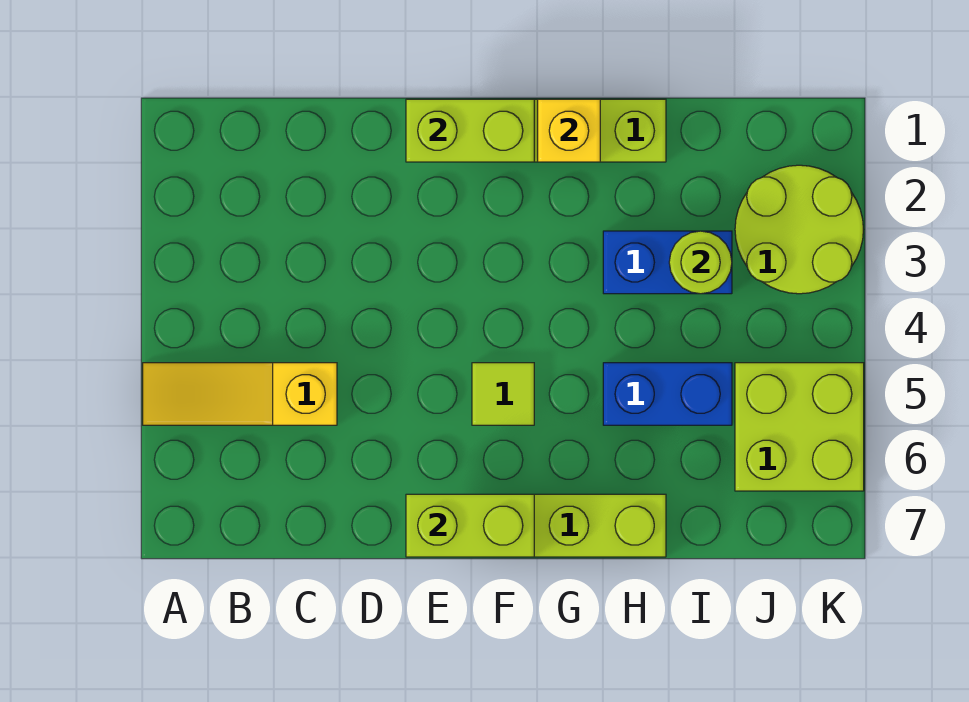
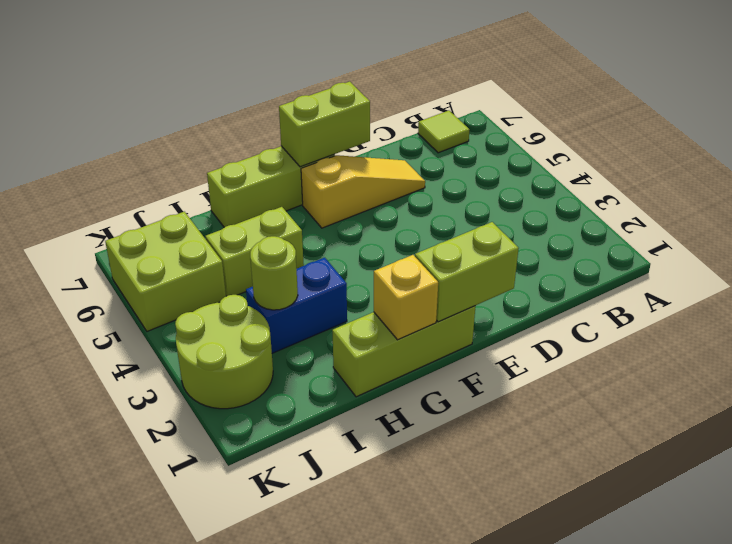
yellow 1x3 slope [143,363,337,425] -> yellow 1x3 slope moved to [301,155,425,228]
lime 1x1 tile [472,363,534,425] -> lime 1x1 tile moved to [418,111,470,153]
blue 1x2 brick [603,363,732,425] -> lime 1x2 brick [205,207,304,296]

